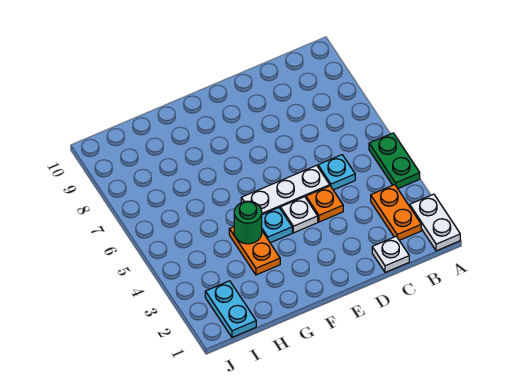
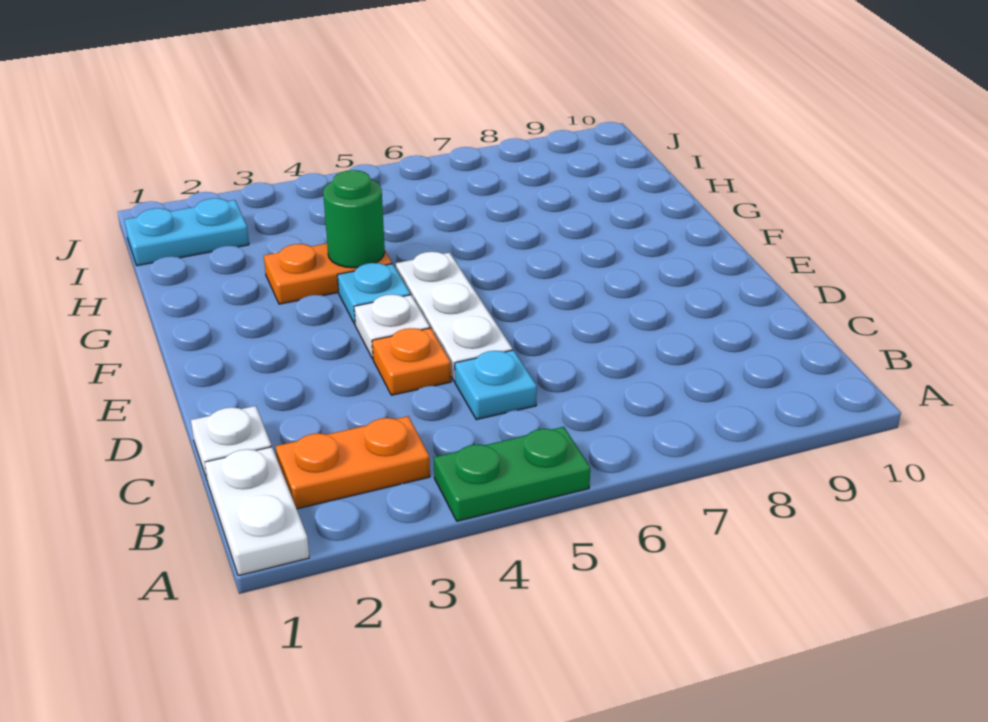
white 1x2 plate [410,194,460,251] -> white 1x2 plate turned to [205,447,309,576]

